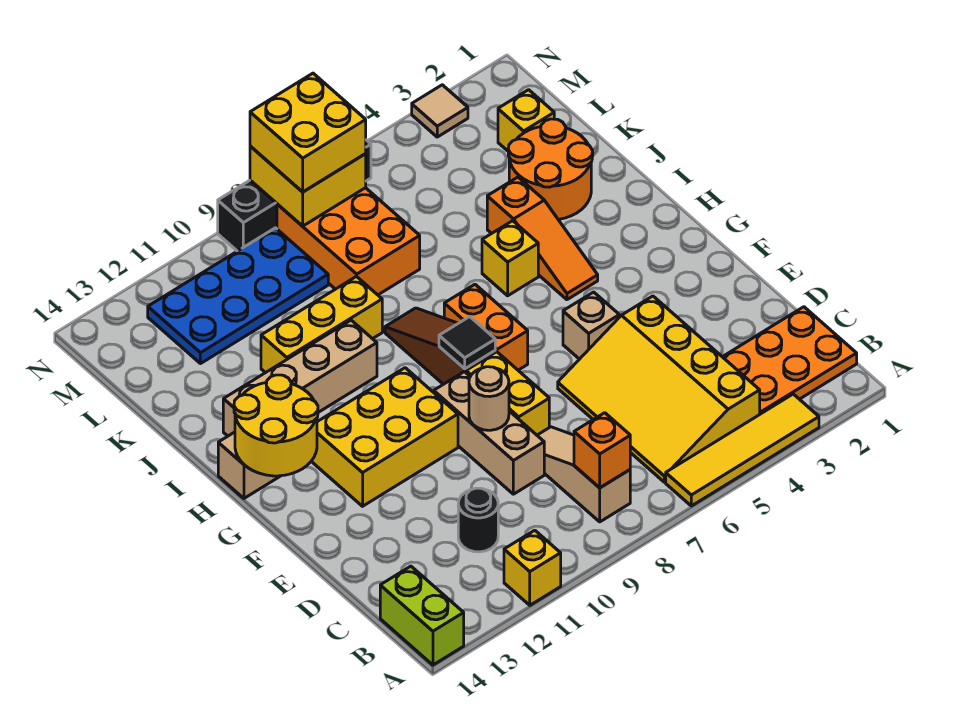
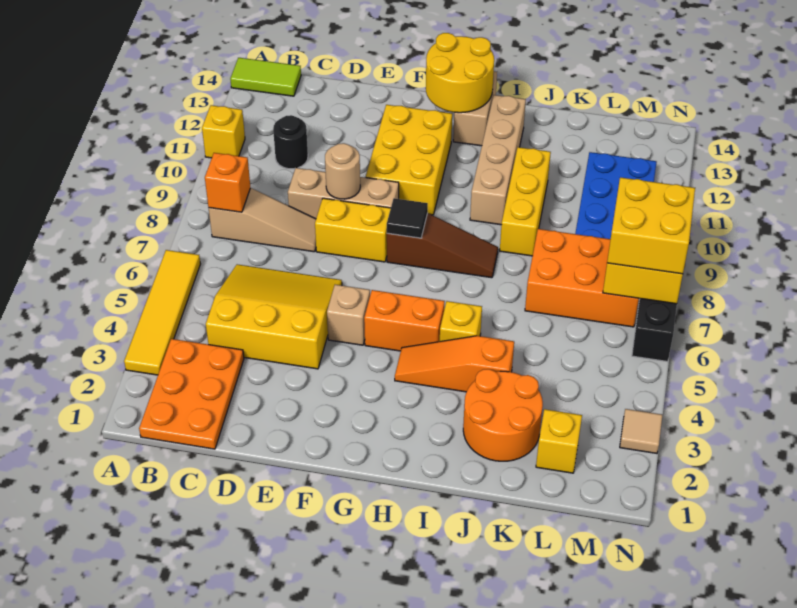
lime 1x2 brick [380,566,464,665] -> lime 1x2 tile [230,58,301,96]
yellow 3x4 slope [558,296,760,482] -> yellow 3x3 slope [206,264,342,369]
orange 1x2 brick [444,284,528,370] -> orange 1x2 brick moved to [364,290,445,351]

